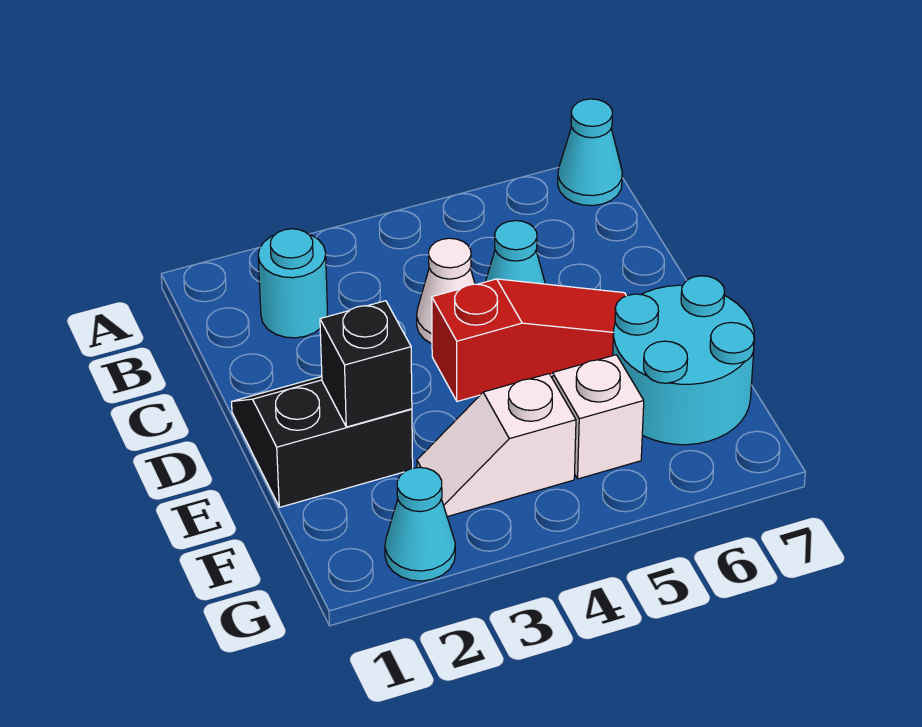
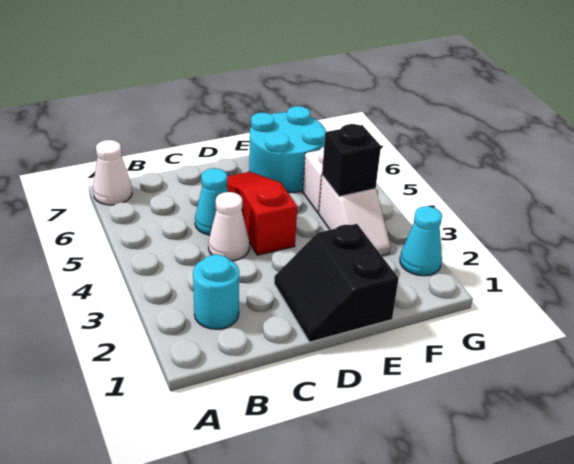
cyan 1x1 cone [558,99,622,206] -> white 1x1 cone [93,140,132,205]
black 1x1 brick [320,301,412,427] -> black 1x1 brick moved to [322,124,381,197]

